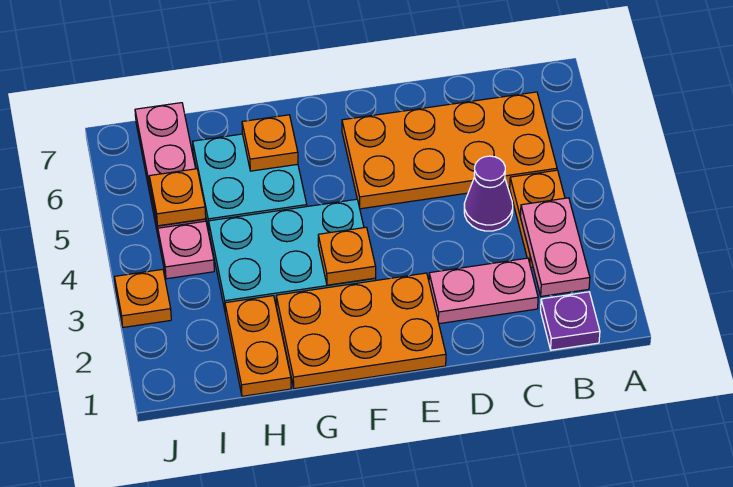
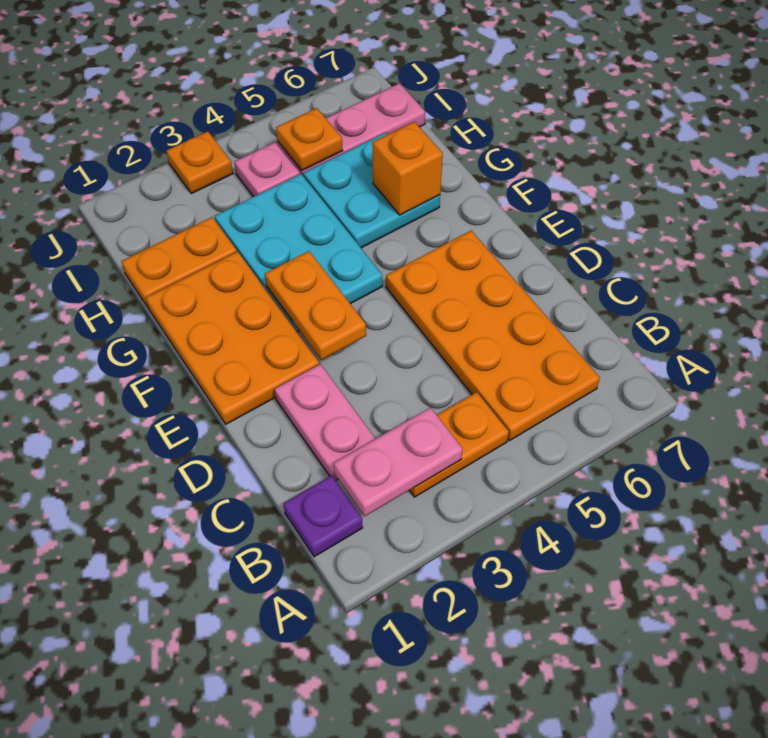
purple 1x1 cone [464,156,513,231] -> none
orange 1x1 plate [318,227,376,285] -> orange 1x2 plate [265,251,366,360]
orange 1x1 plate [242,115,298,171] -> orange 1x1 brick [372,122,443,215]

